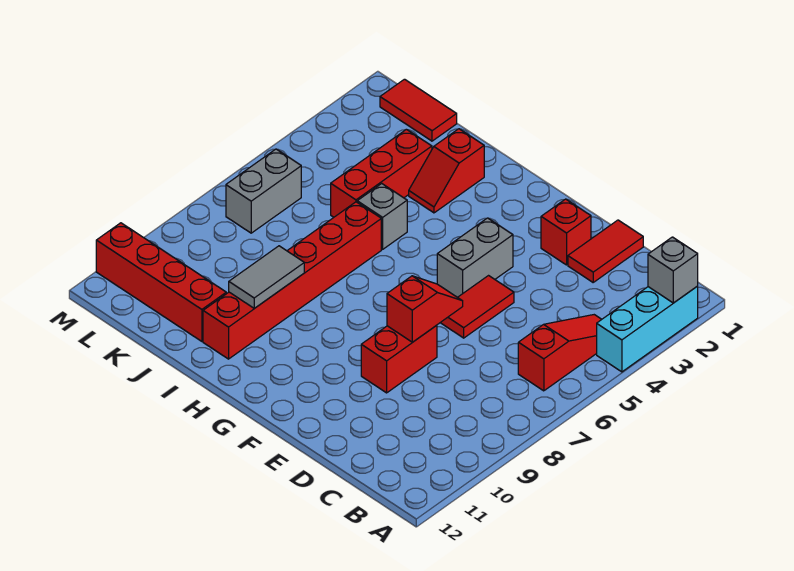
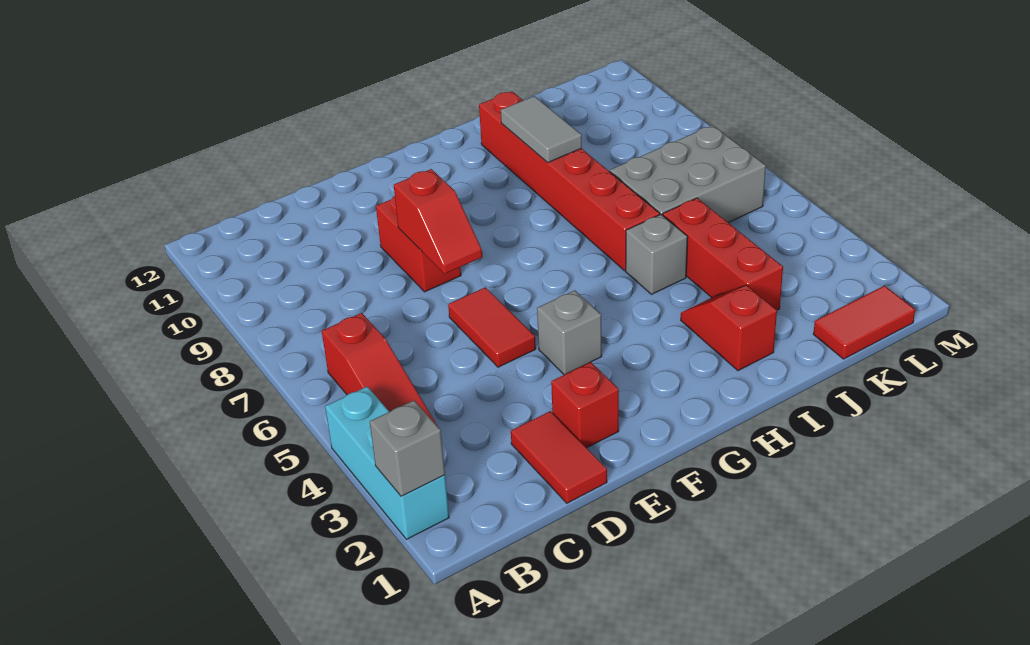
grey 1x2 brick [437,218,513,297] -> grey 1x1 brick [537,290,602,375]
red 1x4 brick [96,223,226,341] -> none
grey 1x2 brick [226,149,301,233] -> grey 2x3 brick [610,125,766,223]

